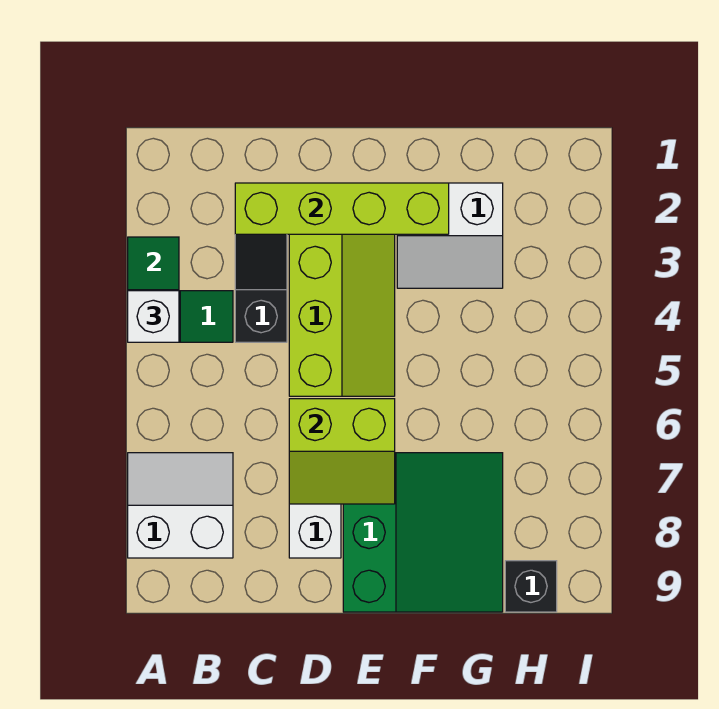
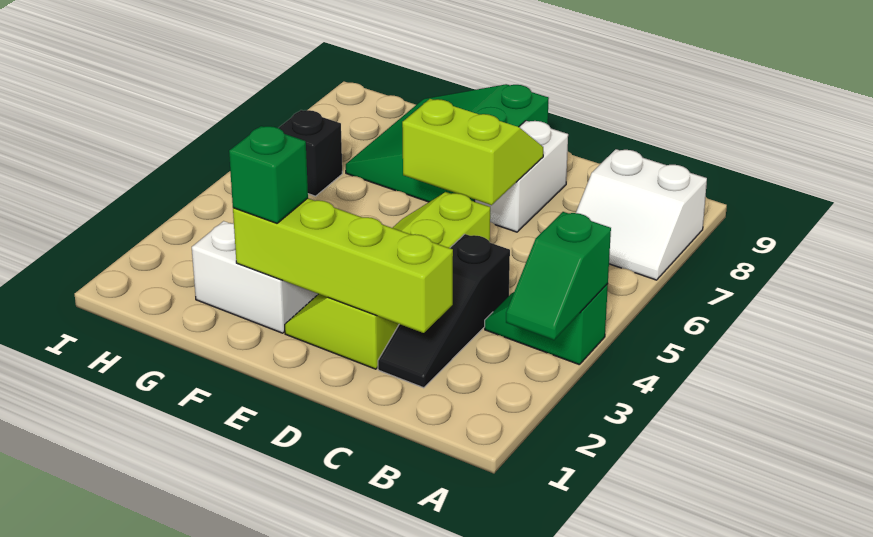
white 1x1 brick [128,291,179,342] -> none
none -> green 1x1 brick [229,126,308,223]
black 1x1 brick [505,561,557,612] -> black 1x1 brick moved to [279,110,342,196]

